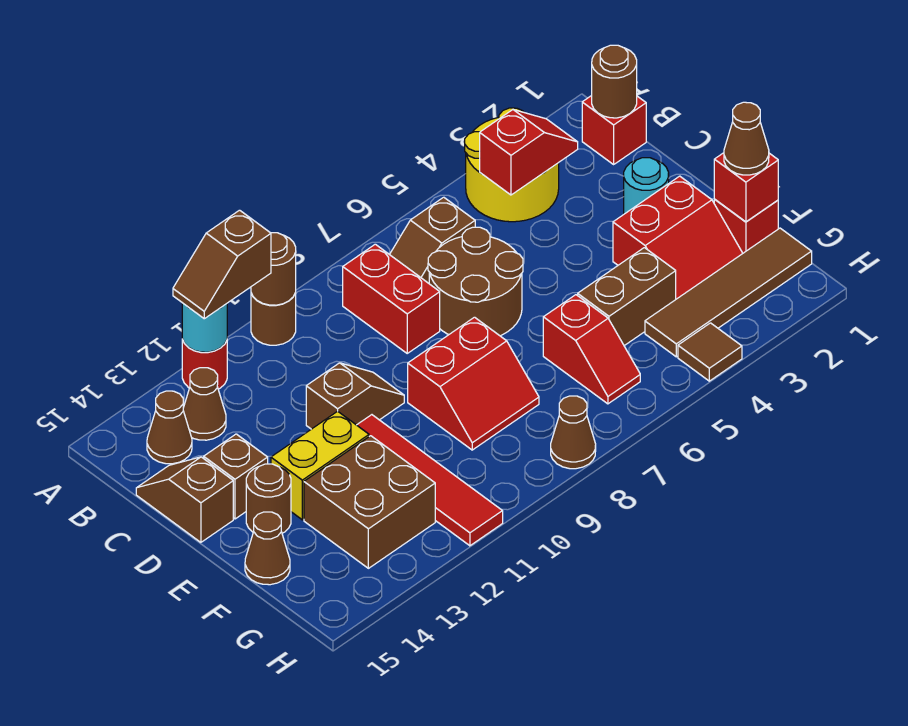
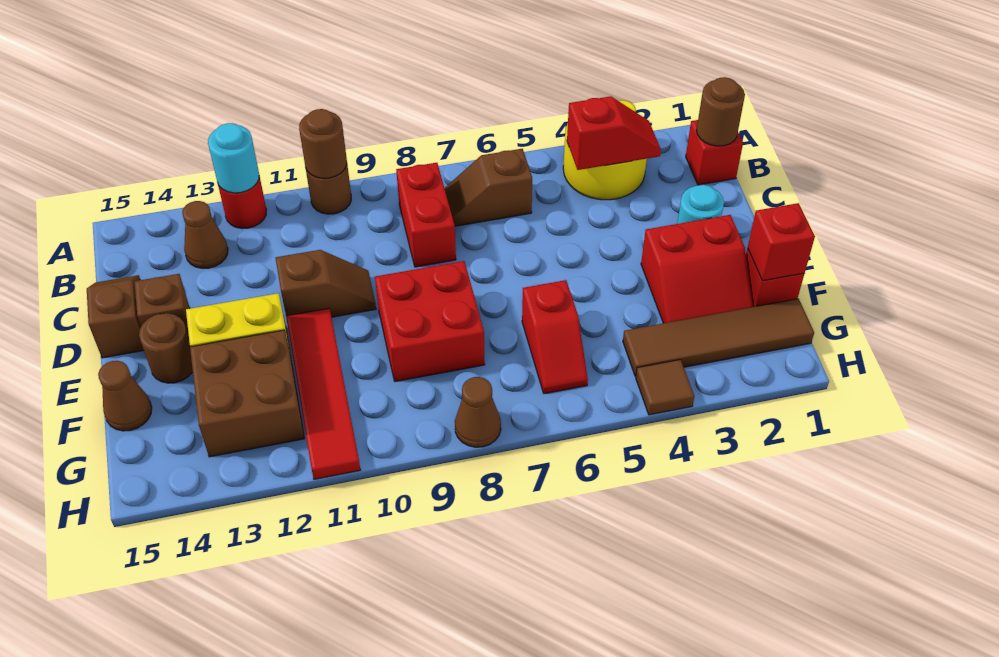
brown 1x2 slope [173,210,271,319] -> none
brown 1x1 cone [147,391,192,464] -> none
brown 2x2 round brick [428,227,523,336] -> none
red 2x2 slope [408,317,539,450] -> red 2x2 brick [375,261,485,382]
brown 1x1 cone [724,102,769,175] -> none
brown 1x2 brick [578,248,676,346] -> none

